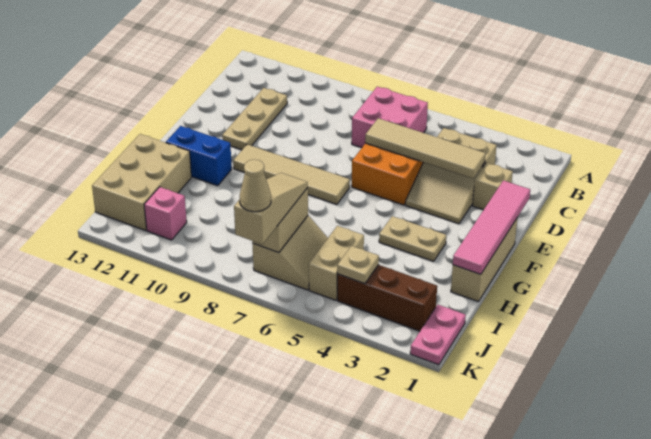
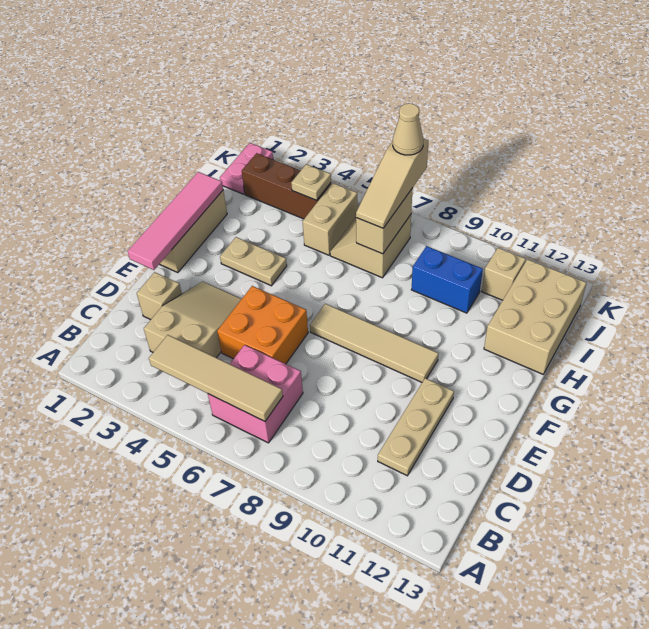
tan 1x4 tile [365,118,486,178] -> tan 1x4 tile moved to [149,335,283,421]
blue 1x2 brick [166,126,232,186] -> blue 1x2 brick moved to [411,246,483,313]
pink 1x1 brick [144,187,187,240] -> tan 1x1 brick [482,248,526,300]

